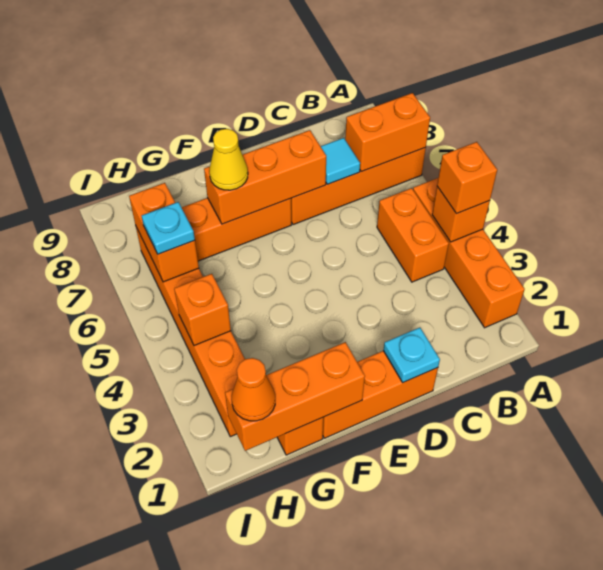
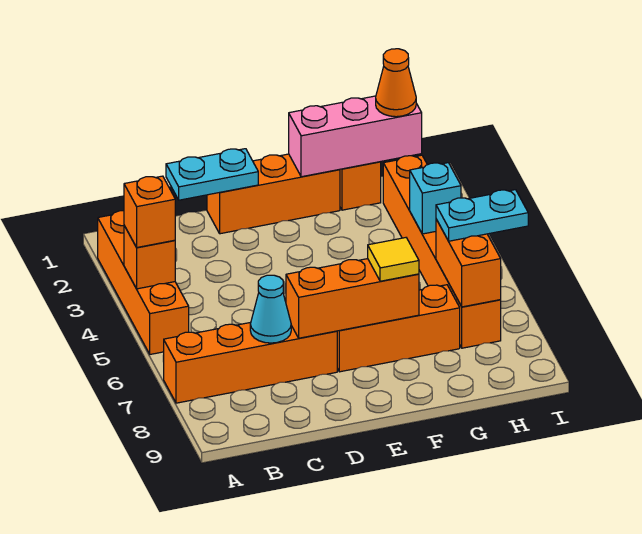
orange 1x2 brick [345,93,430,172] -> none
orange 1x2 brick [377,188,449,282] -> none
cyan 1x1 tile [321,138,360,184] -> cyan 1x1 cone [250,275,291,343]
cyan 1x1 plate [383,328,440,382] -> cyan 1x2 plate [166,149,258,200]
orange 1x3 brick [225,342,365,451] -> pink 1x3 brick [289,96,422,177]
yellow 1x1 cone [209,129,248,190] -> yellow 1x1 tile [368,238,419,281]
orange 1x1 brick [174,274,231,346] -> cyan 1x1 brick [410,163,461,234]
cyan 1x1 plate [142,202,195,254] -> cyan 1x2 plate [436,190,528,241]

